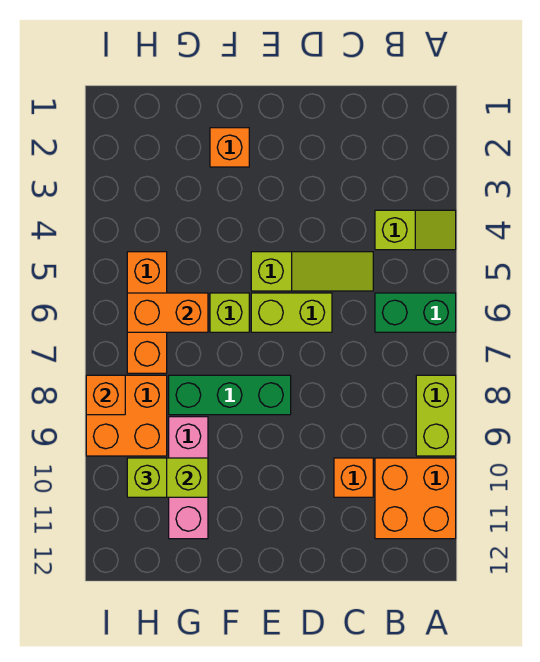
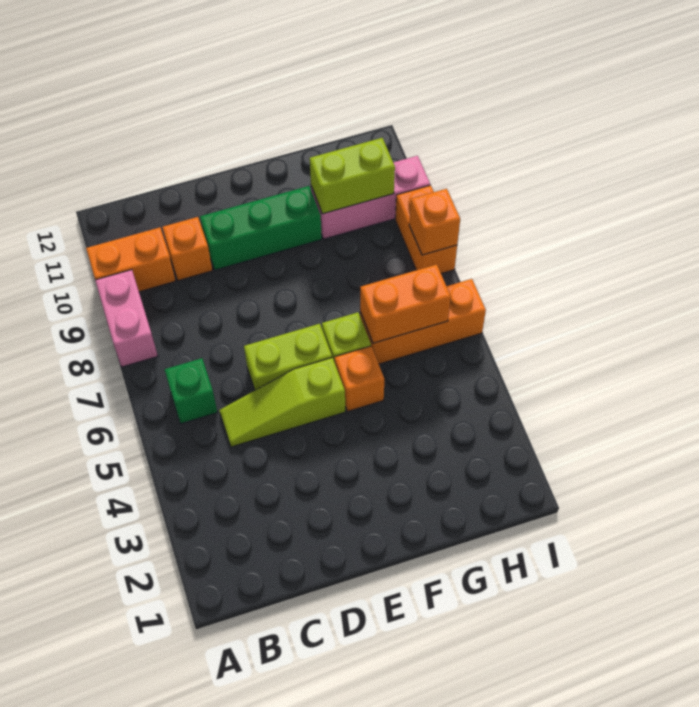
lime 1x2 slope [375,210,456,250] -> none
green 1x2 brick [375,293,456,332] -> green 1x1 brick [165,358,218,424]
lime 1x2 brick [416,375,456,456] -> pink 1x2 brick [95,270,158,367]
orange 2x2 brick [375,458,456,539] -> orange 1x2 brick [86,227,175,292]
green 1x3 brick [169,375,291,415] -> green 1x3 brick moved to [200,186,322,270]
orange 1x1 brick [210,128,249,167] -> orange 1x1 brick moved to [335,346,384,412]
pink 1x3 brick [169,417,208,539] -> pink 1x3 brick turned to [311,156,430,239]
orange 1x3 brick [127,252,167,373] -> orange 1x3 brick turned to [360,279,486,364]
orange 2x2 brick [86,375,167,456] -> orange 1x2 brick [395,185,457,274]
lime 1x1 brick [127,458,167,497] -> none

